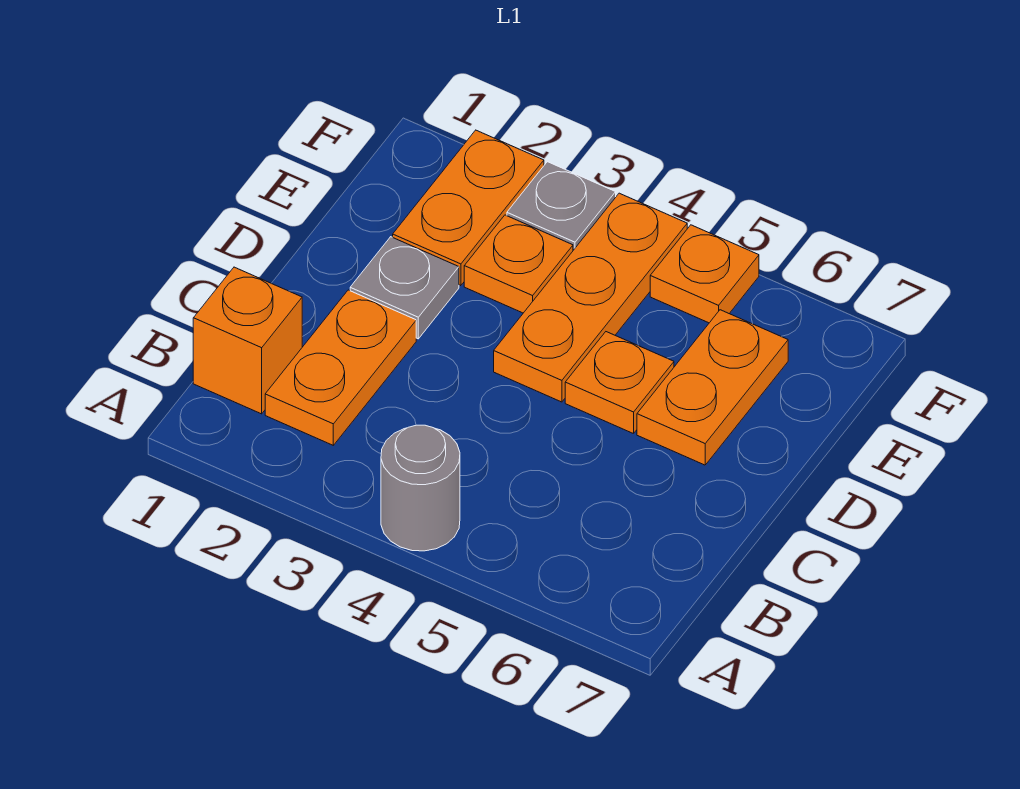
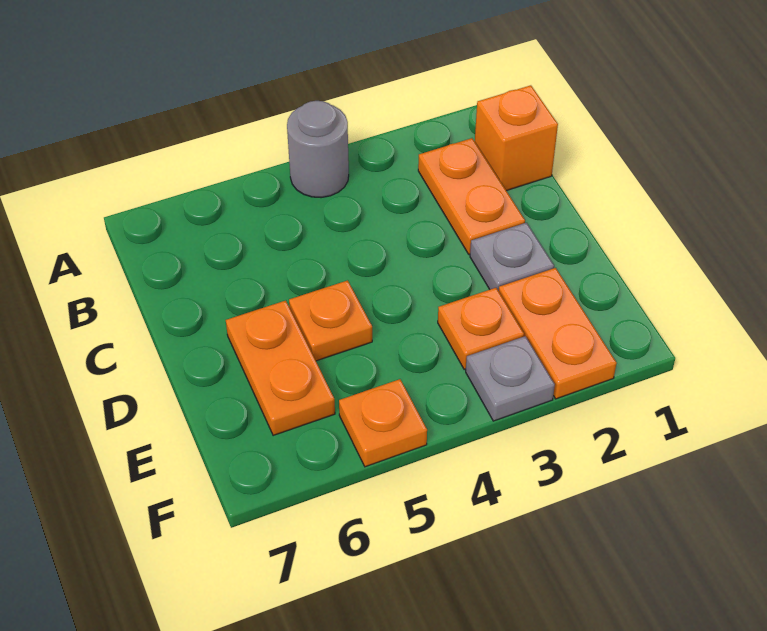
orange 1x3 plate [494,193,687,402] -> none

